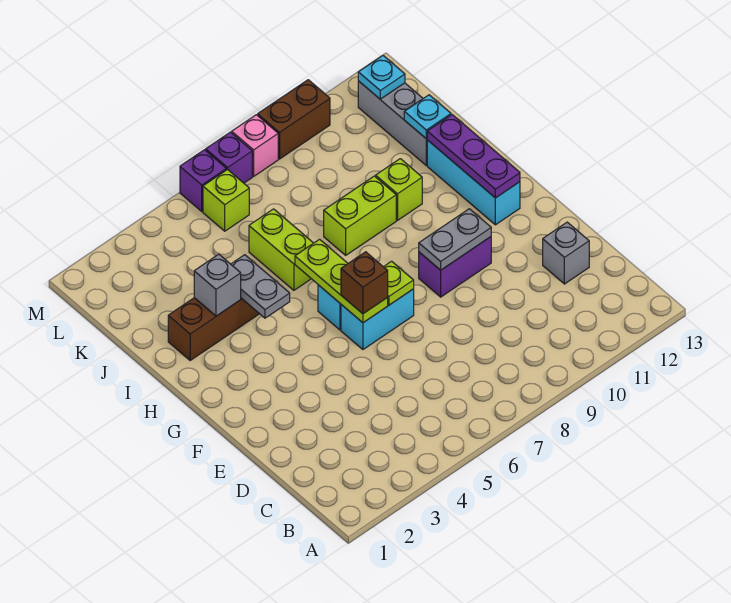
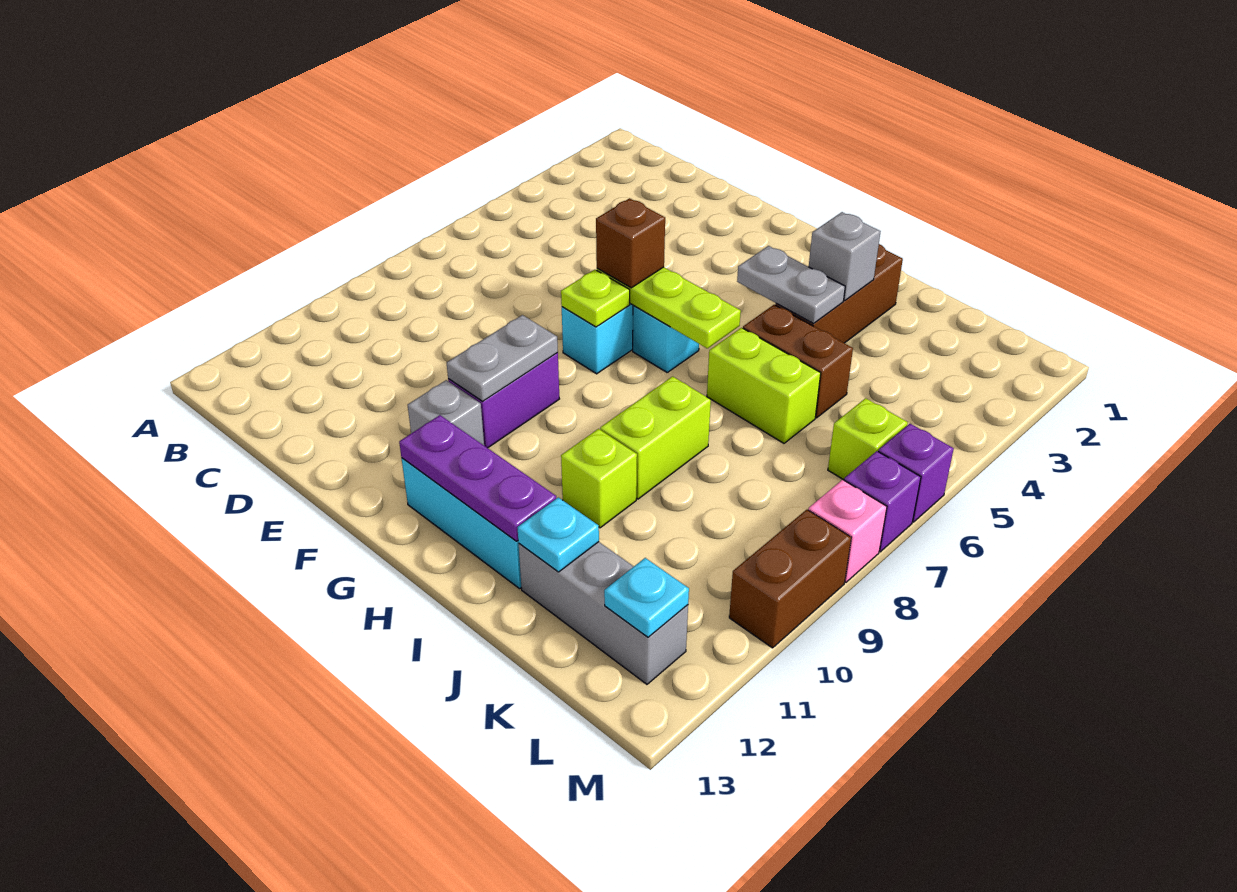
grey 1x1 brick [543,222,589,284] -> grey 1x1 brick moved to [408,380,484,445]
none -> brown 1x2 brick [743,305,853,418]

